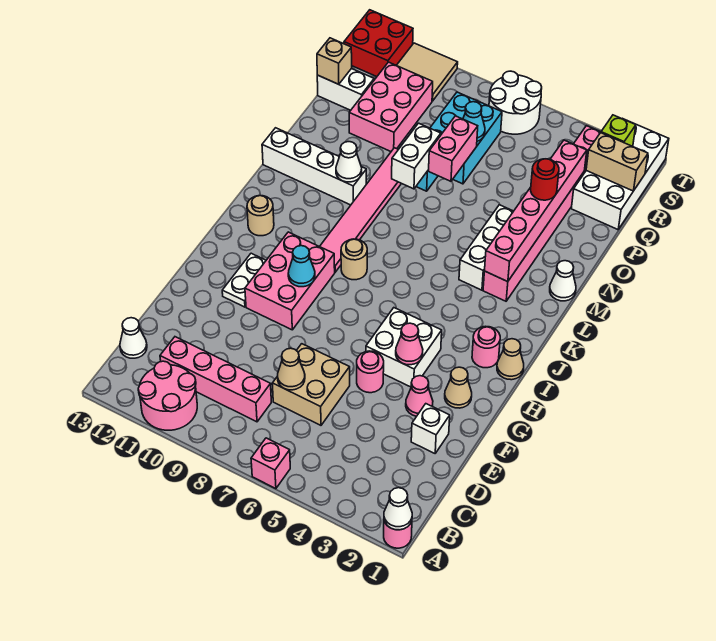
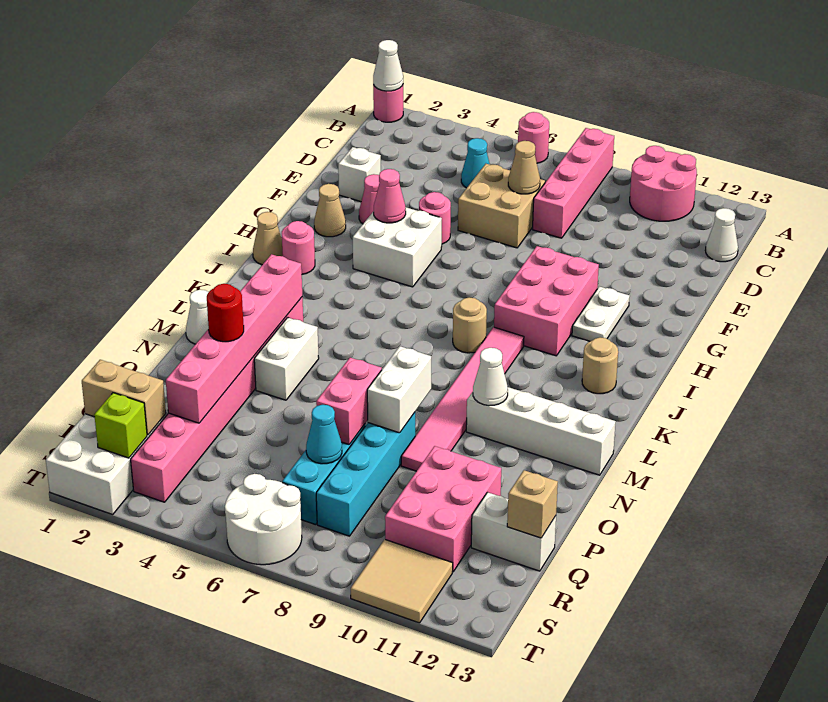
pink 1x1 brick [251,438,290,489] -> pink 1x1 round brick [518,112,549,163]
pink 1x4 brick [160,337,271,422] -> pink 1x4 brick turned to [533,128,614,238]
cyan 1x1 cone [288,246,315,287] -> cyan 1x1 cone moved to [461,138,489,188]
white 1x3 brick [459,205,513,290] -> white 1x2 brick [254,317,319,400]
red 2x2 brick [344,10,413,77] -> none

